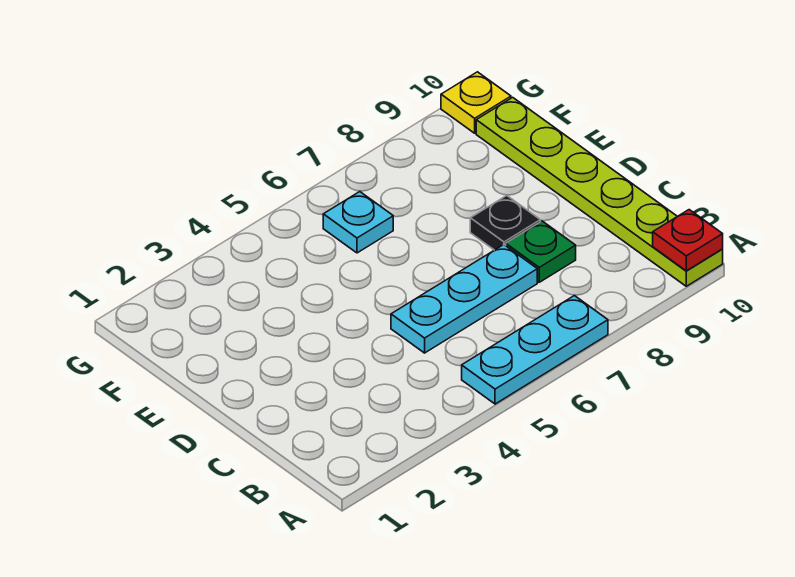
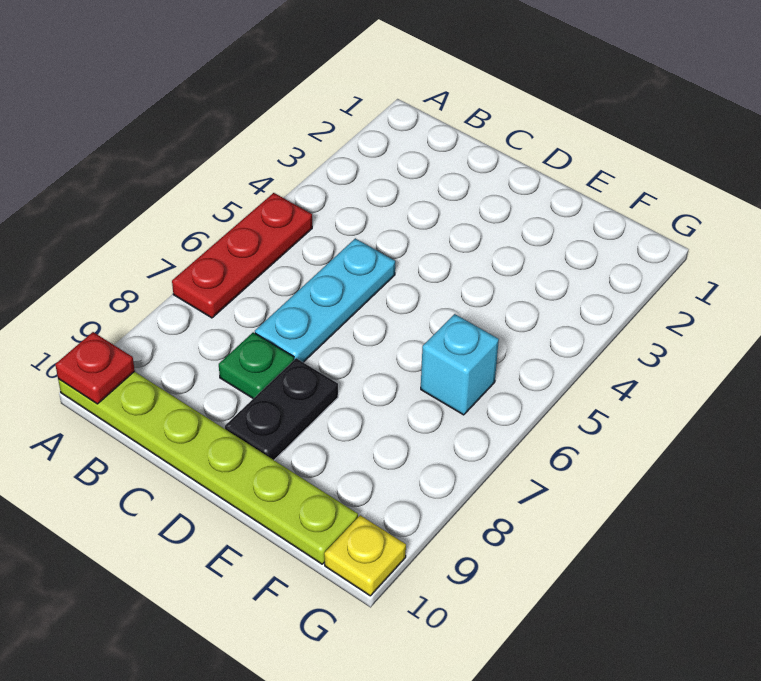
cyan 1x3 plate [462,296,608,404] -> red 1x3 plate [172,193,312,318]
black 1x1 plate [470,196,540,250] -> black 1x2 plate [225,358,338,460]
cyan 1x1 plate [323,192,393,253] -> cyan 1x1 brick [421,314,499,415]

